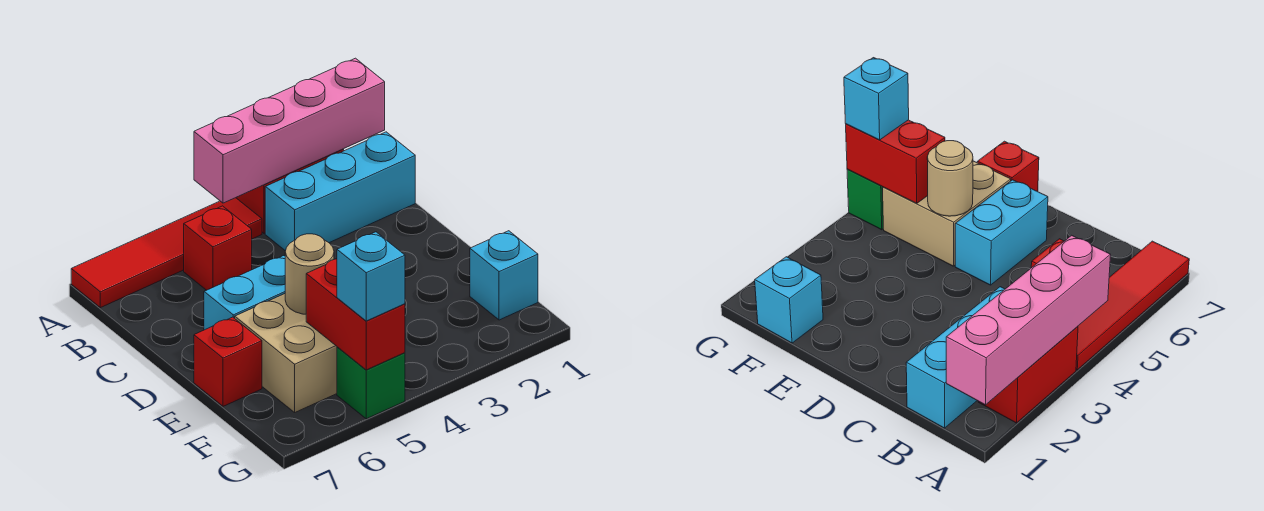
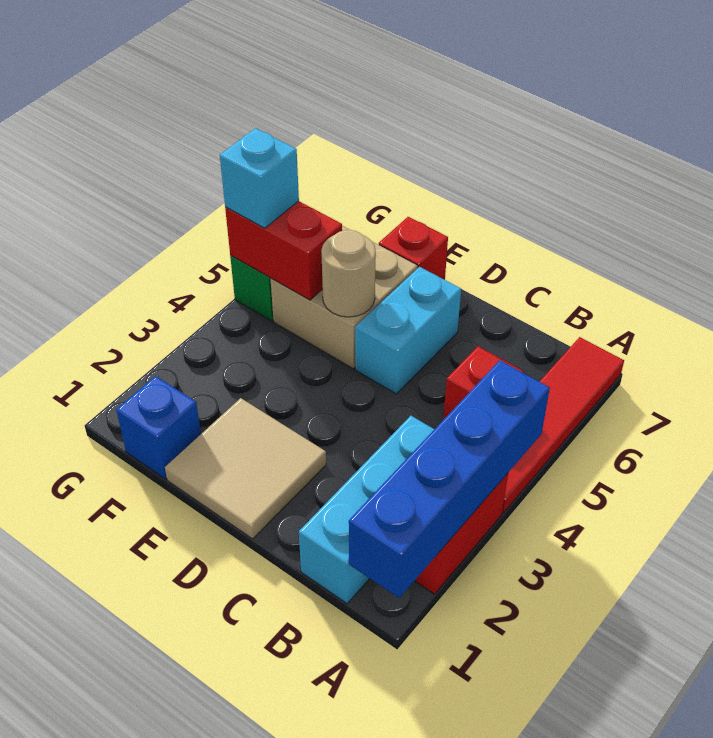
pink 1x4 brick [194,58,385,203] -> blue 1x4 brick [349,360,550,598]
none -> tan 2x2 tile [165,398,326,539]
cyan 1x1 brick [470,231,538,320] -> blue 1x1 brick [116,376,201,479]

